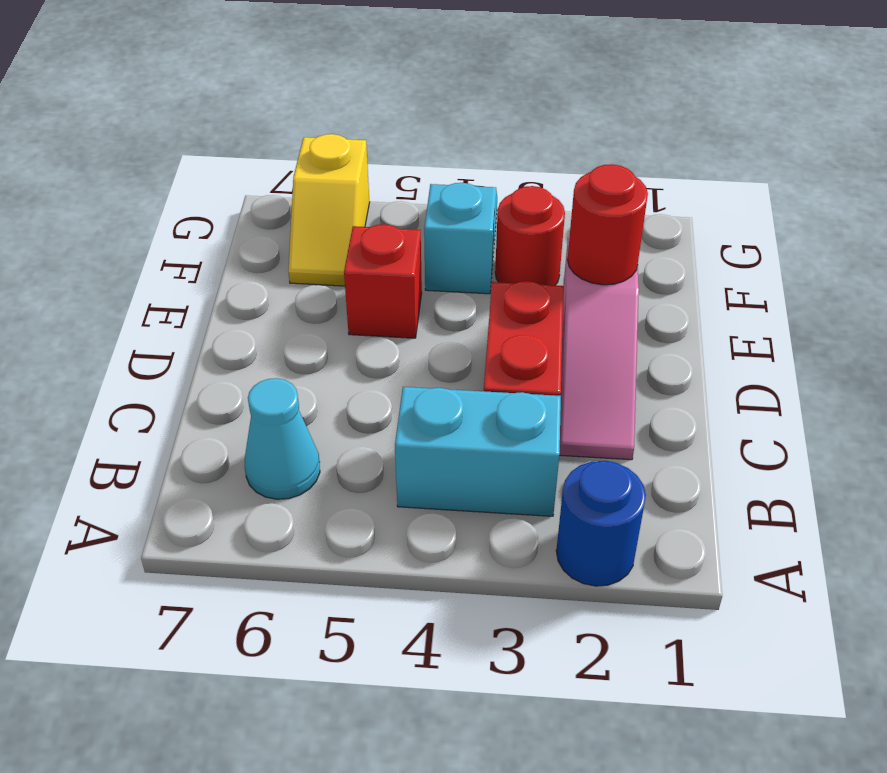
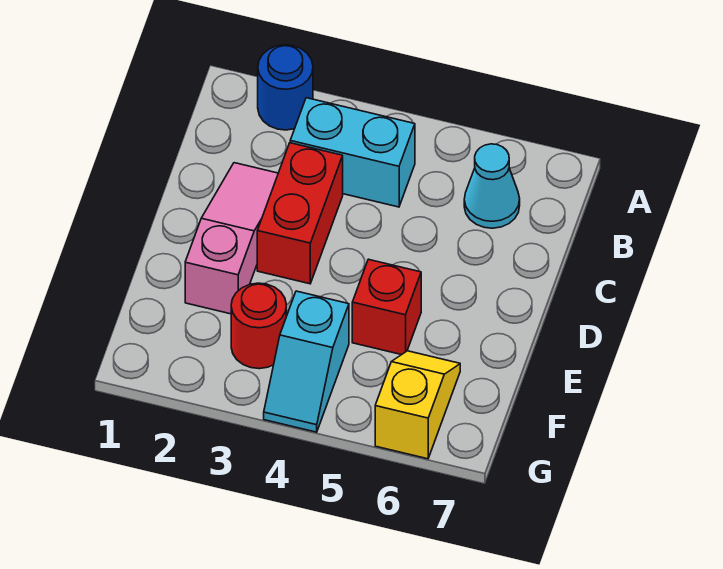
red 1x1 round brick [568,164,648,285] -> none

